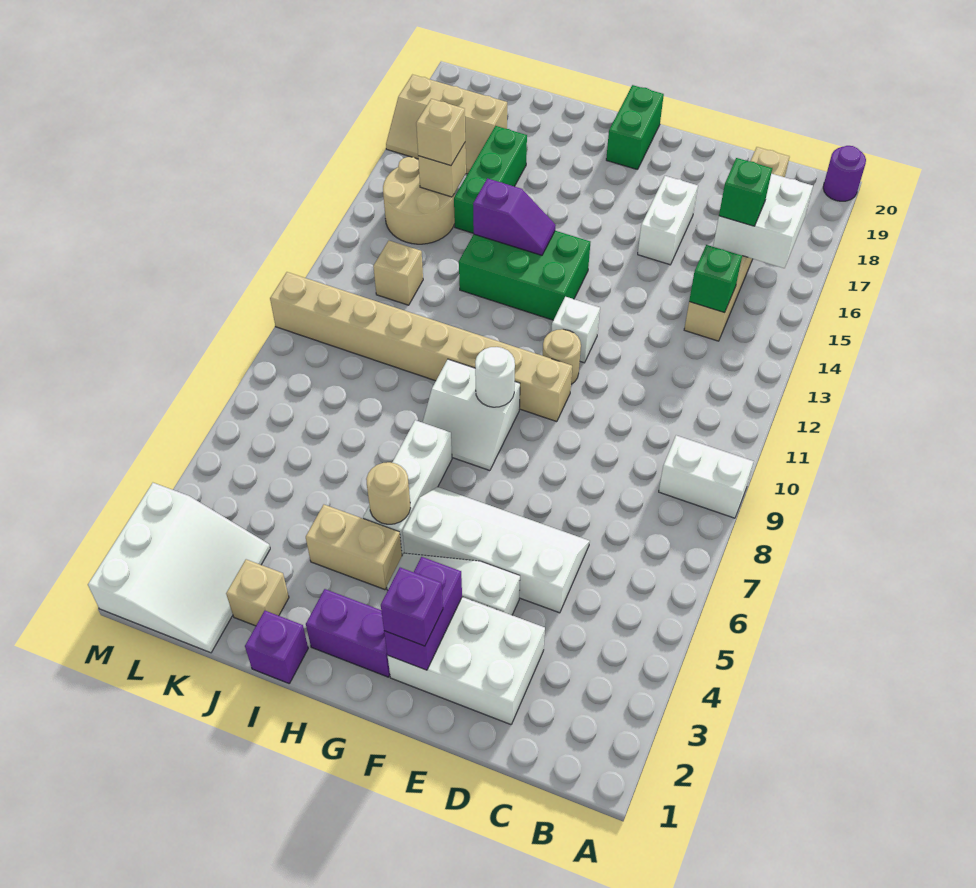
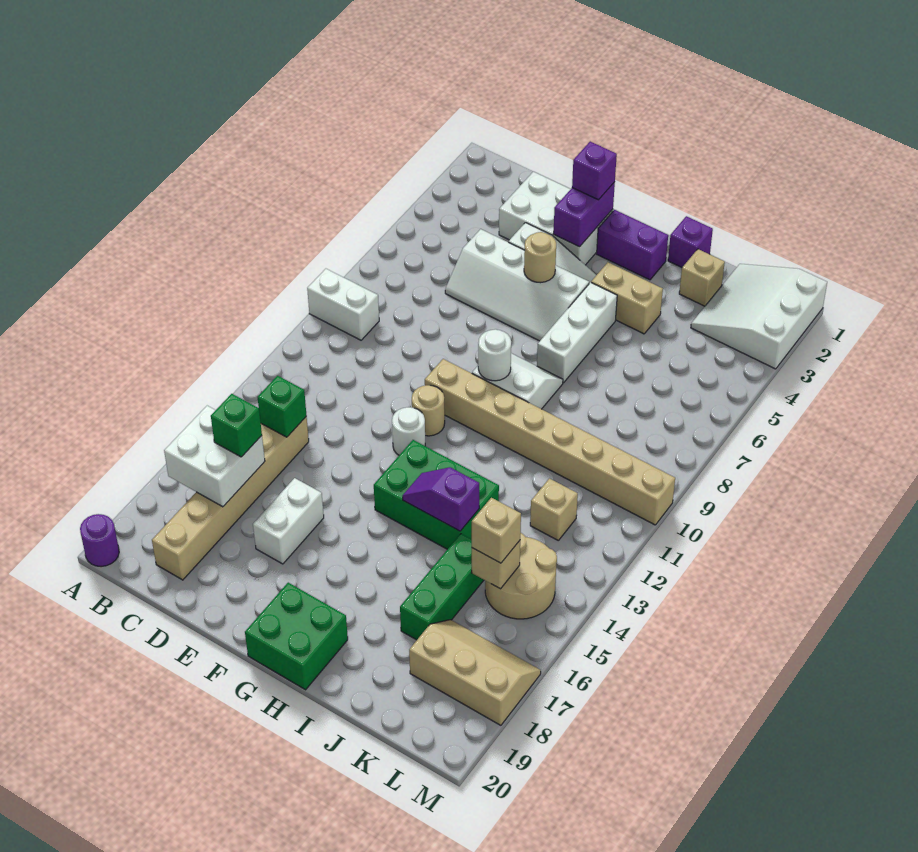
white 1x1 brick [551,297,600,363] -> white 1x1 round brick [392,407,425,455]
green 1x2 brick [606,85,664,170] -> green 2x2 brick [245,583,348,690]
tan 1x1 round brick [366,462,410,524] -> tan 1x1 round brick moved to [524,232,556,283]

